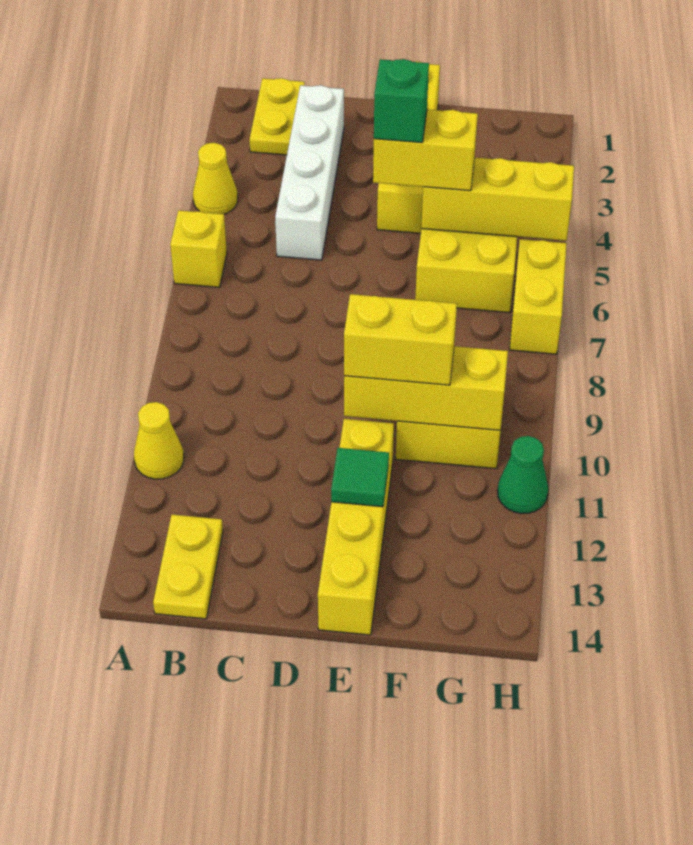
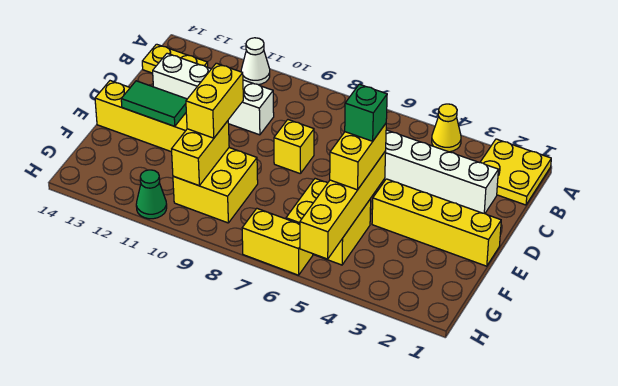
yellow 1x1 brick [170,210,227,287] -> yellow 1x1 brick moved to [274,120,314,174]
yellow 1x1 cone [134,402,184,479] -> white 1x1 cone [241,38,270,85]
yellow 1x2 plate [249,78,305,155] -> yellow 2x2 plate [480,139,551,205]
none -> white 1x4 brick [153,53,274,135]
yellow 1x3 brick [344,346,508,430] -> yellow 1x2 brick [172,121,229,186]
green 1x1 tile [331,448,389,507] -> green 1x2 tile [121,81,187,126]
yellow 1x3 brick [421,158,574,241] -> yellow 1x4 brick [300,151,386,259]

